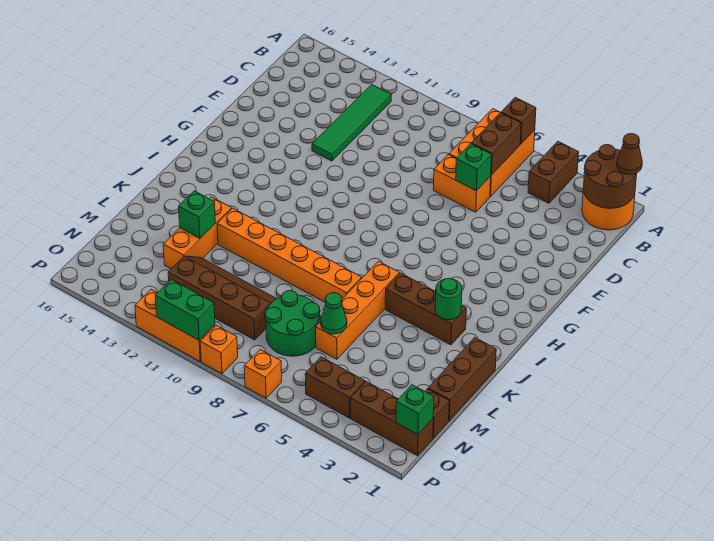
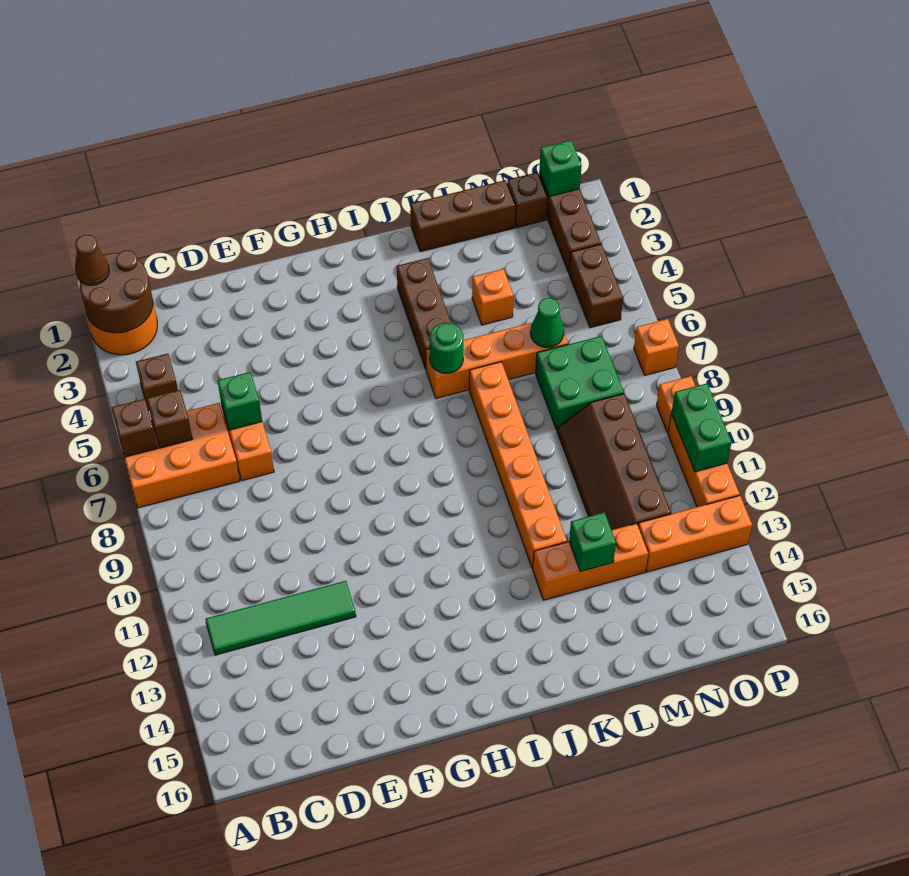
brown 1x2 brick [528,141,579,203] -> brown 1x1 brick [136,354,178,410]
brown 1x2 brick [471,113,521,175] -> brown 1x1 brick [147,390,193,448]
green 1x1 round brick [435,278,462,320] -> green 1x1 round brick moved to [429,323,463,373]
none -> orange 1x1 brick [472,269,514,325]
green 2x2 round brick [265,291,320,356] -> green 2x2 brick [536,336,624,430]
none -> orange 1x3 brick [638,495,752,572]

